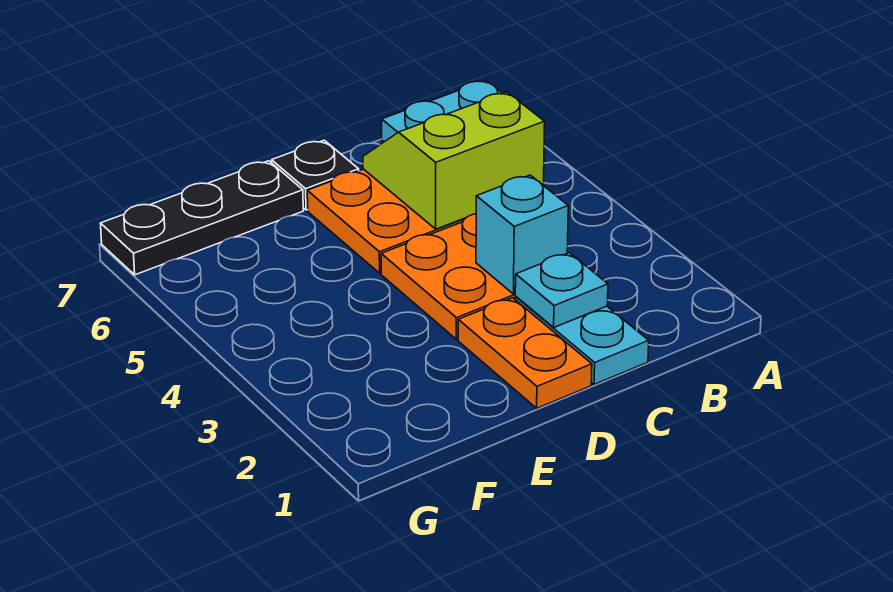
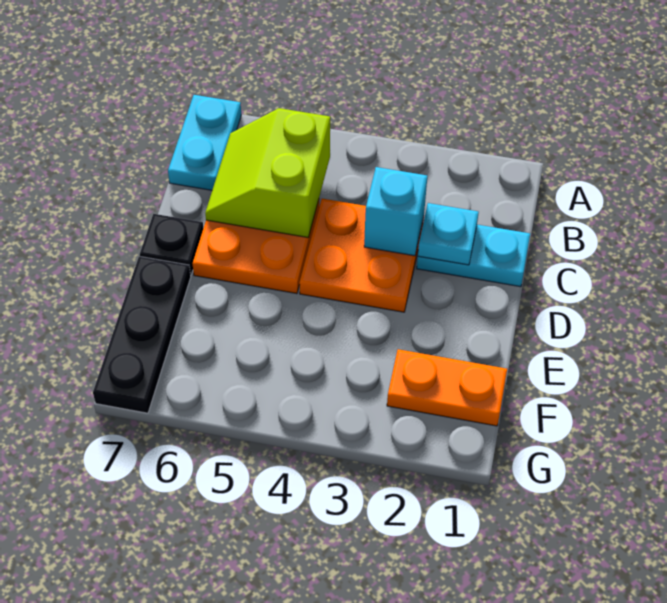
orange 1x2 plate [458,298,592,408] -> orange 1x2 plate moved to [387,349,507,426]

